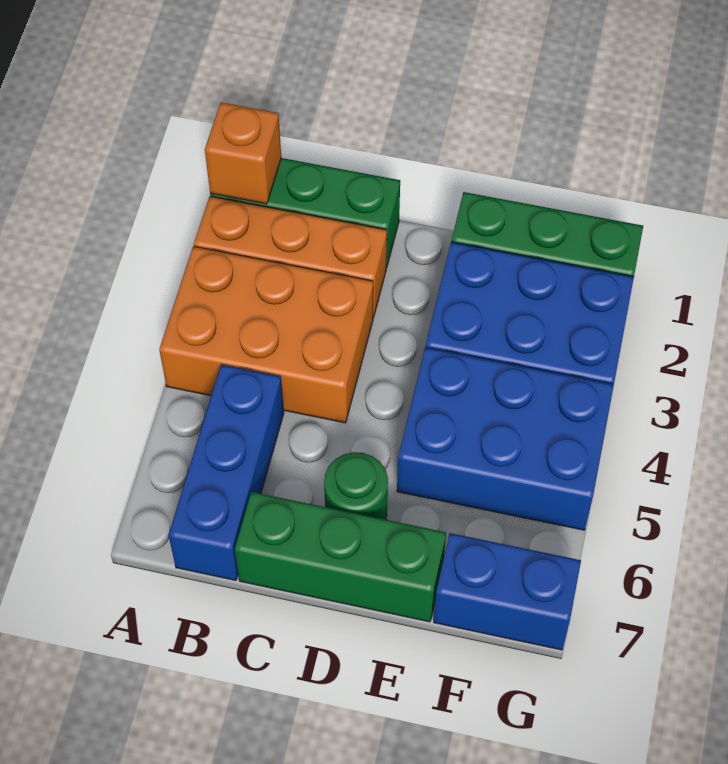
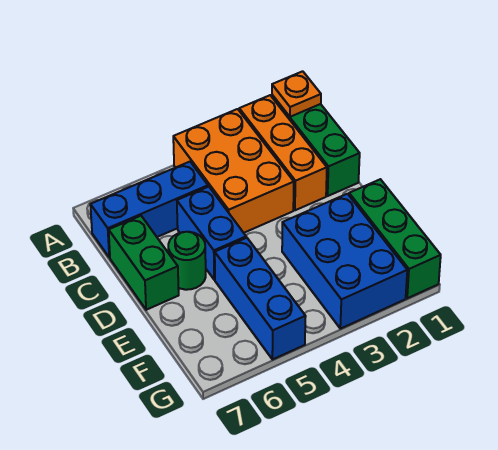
orange 1x1 brick [205,102,281,204] -> orange 1x1 plate [272,71,321,117]
green 1x3 brick [235,492,446,622] -> green 1x2 brick [109,216,179,310]
blue 2x3 brick [397,347,614,530] -> blue 1x3 brick [215,238,306,360]
blue 1x2 brick [434,533,581,650] -> blue 1x2 brick moved to [177,187,246,280]

